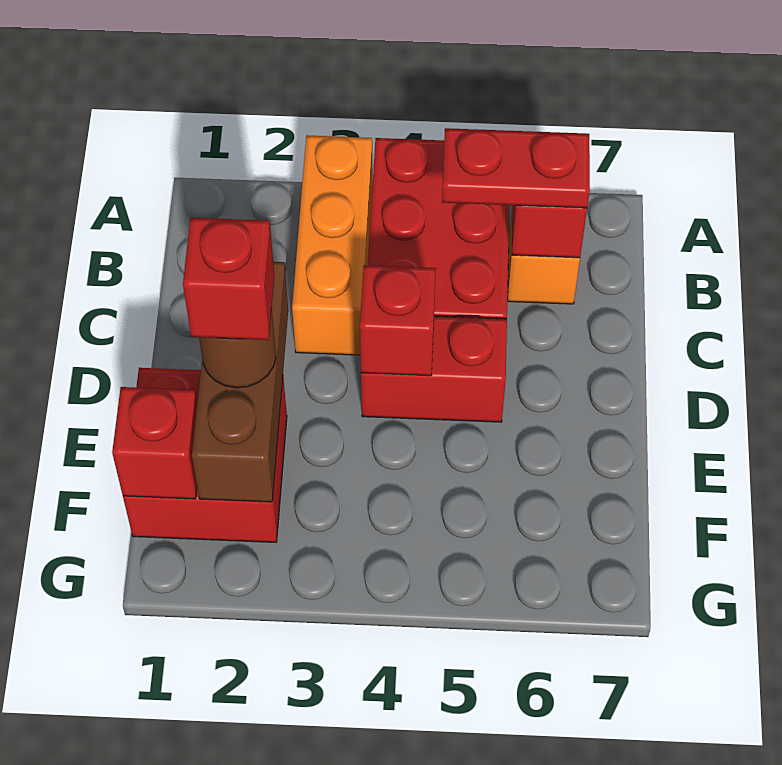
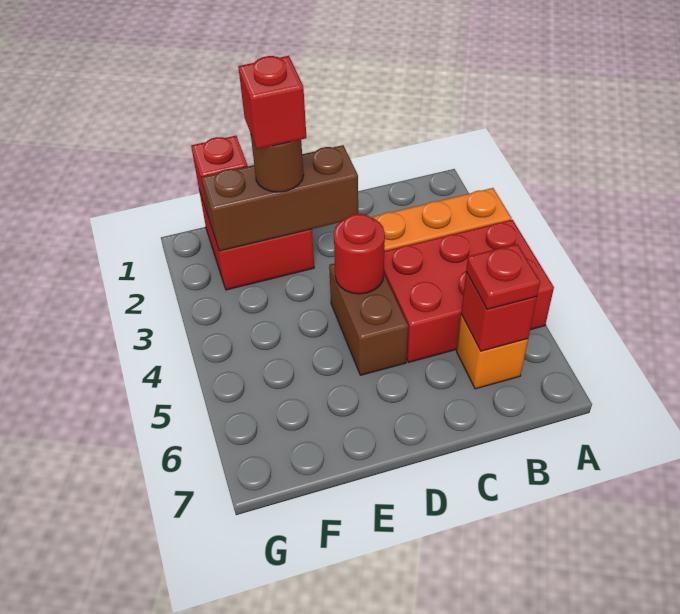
red 1x2 plate [442,128,590,208] -> red 1x1 plate [466,244,540,309]
red 1x2 brick [361,316,507,422] -> brown 1x2 brick [329,263,408,375]
red 1x1 brick [360,265,436,376] -> red 1x1 round brick [334,214,385,294]

